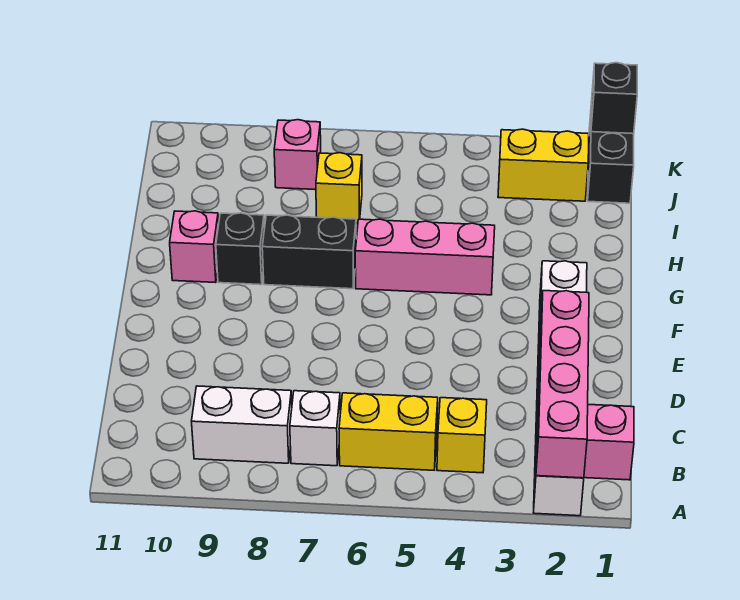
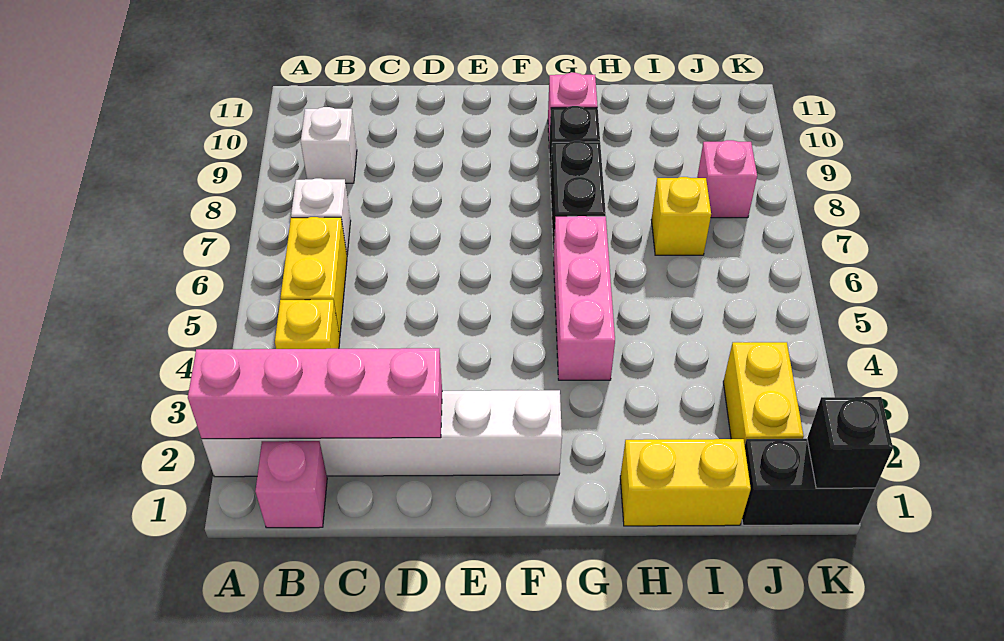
white 1x2 brick [192,386,292,463] -> white 1x1 brick [301,107,357,183]
none -> yellow 1x2 brick [620,439,751,526]

